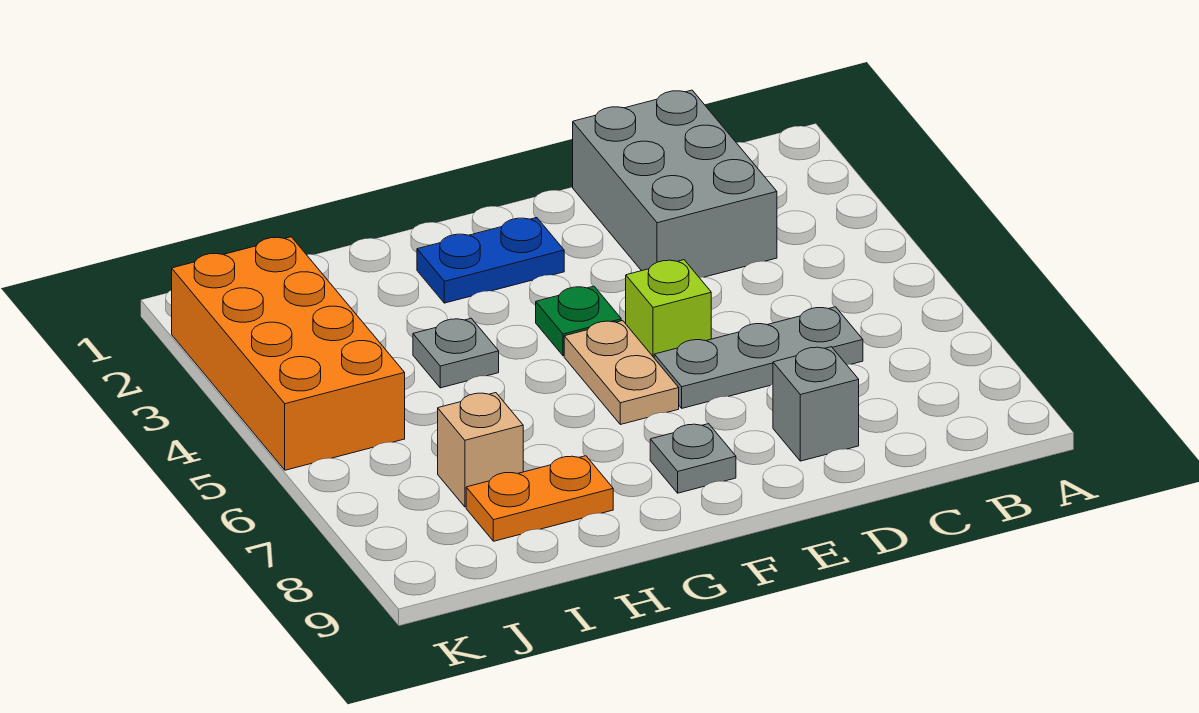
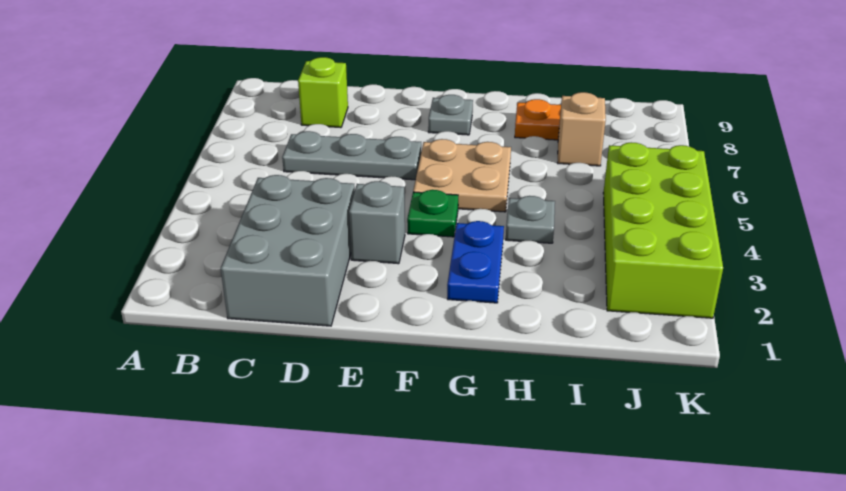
grey 1x1 brick [773,347,859,461] -> grey 1x1 brick moved to [349,181,405,264]
lime 1x1 brick [626,260,711,357] -> lime 1x1 brick moved to [298,57,348,128]
blue 1x2 plate [417,218,564,303] -> blue 1x2 plate turned to [447,221,504,303]
tan 1x2 plate [564,321,679,425] -> tan 2x2 plate [413,139,511,212]
orange 2x4 brick [172,237,405,470] -> lime 2x4 brick [603,142,723,318]

